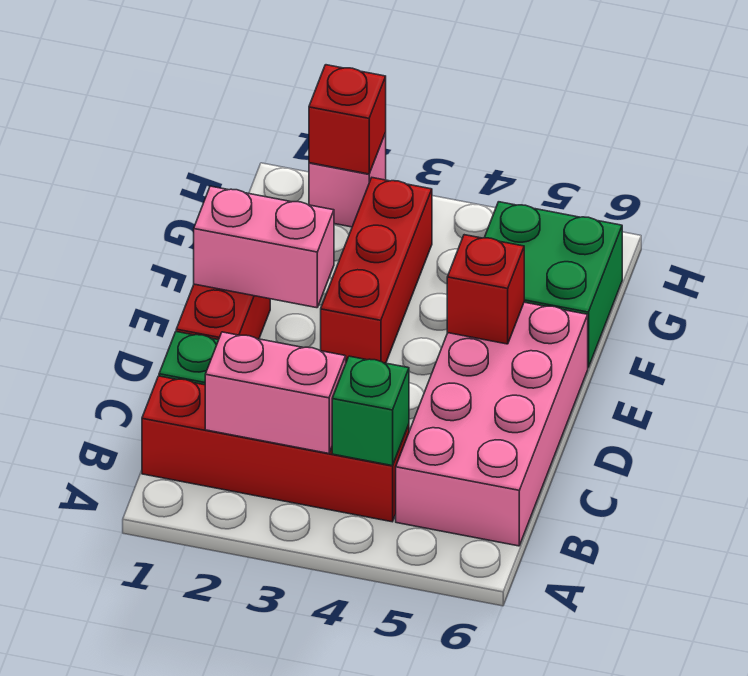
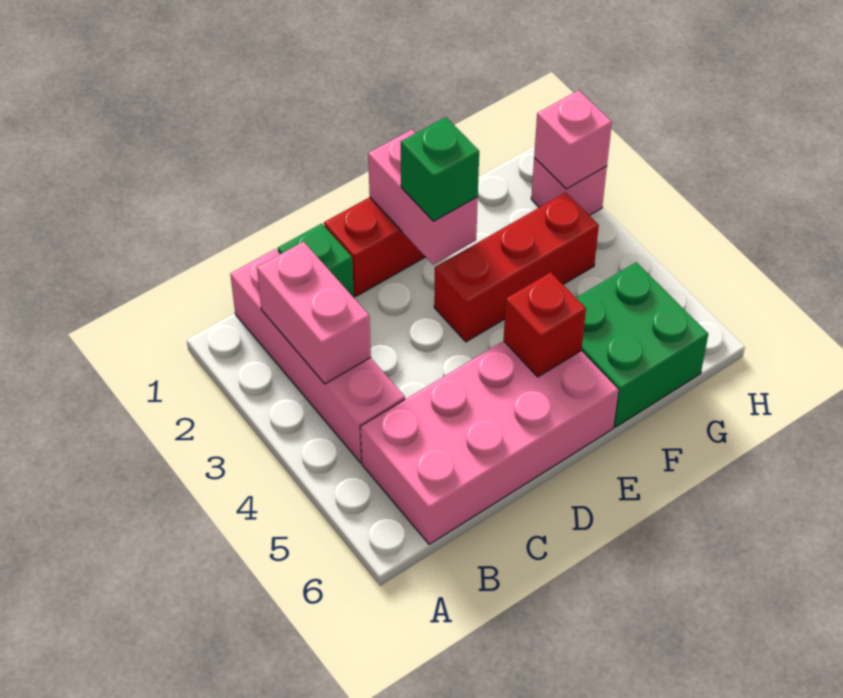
red 1x4 brick [142,376,409,522] -> pink 1x4 brick [230,249,405,463]
green 1x1 brick [332,356,409,466] -> green 1x1 brick moved to [401,117,479,221]
red 1x1 brick [309,65,386,174] -> pink 1x1 brick [534,90,612,189]

